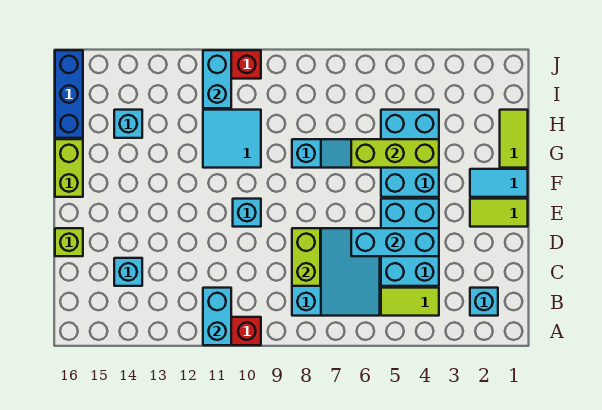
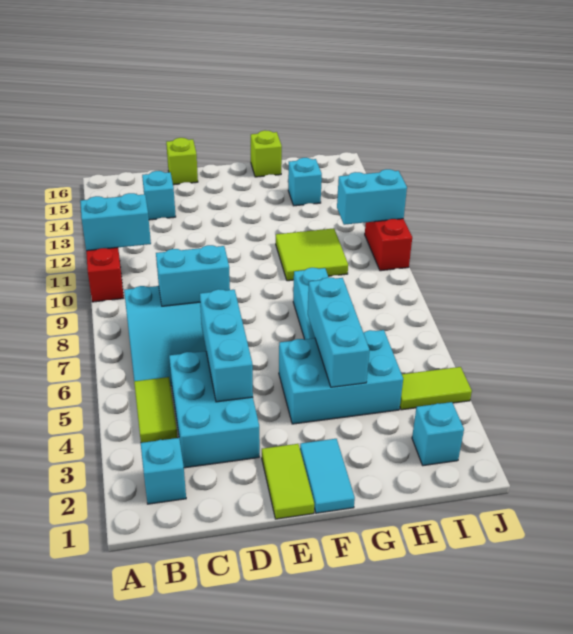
cyan 2x3 brick [381,199,439,286] -> cyan 2x3 brick turned to [169,351,260,468]
lime 1x2 brick [292,228,320,286] -> cyan 1x2 brick [156,245,230,306]
cyan 1x1 brick [233,199,261,227] -> cyan 1x1 brick moved to [412,402,464,466]
lime 1x2 brick [55,139,83,197] -> lime 1x1 brick [251,130,282,177]
lime 1x2 tile [500,110,528,168] -> lime 1x2 tile moved to [400,367,472,410]
lime 1x3 brick [351,139,439,168] -> cyan 1x3 brick [308,277,369,387]
cyan 2x2 tile [203,110,261,168] -> lime 2x2 tile [276,228,348,281]
blue 1x3 brick [55,50,83,138] -> none

